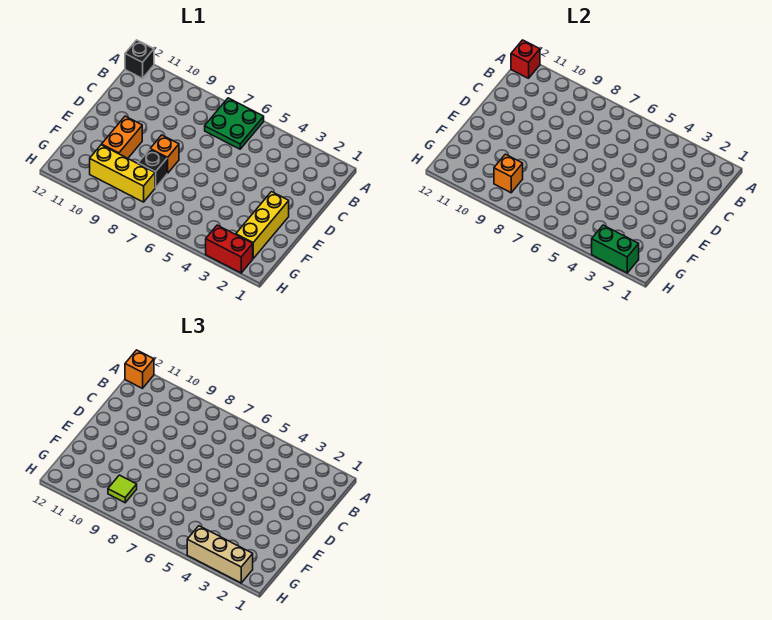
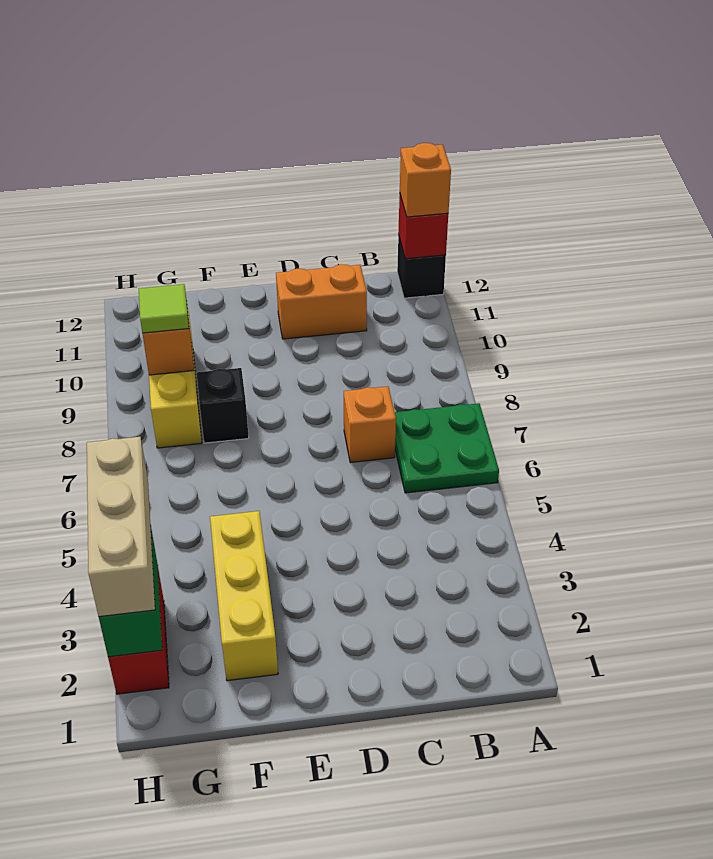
yellow 1x3 brick [236,192,289,258] -> yellow 1x3 brick turned to [210,511,278,681]
orange 1x1 brick [150,135,179,173] -> orange 1x1 brick moved to [344,386,396,463]
orange 1x2 brick [102,116,142,158] -> orange 1x2 brick moved to [276,264,367,339]

